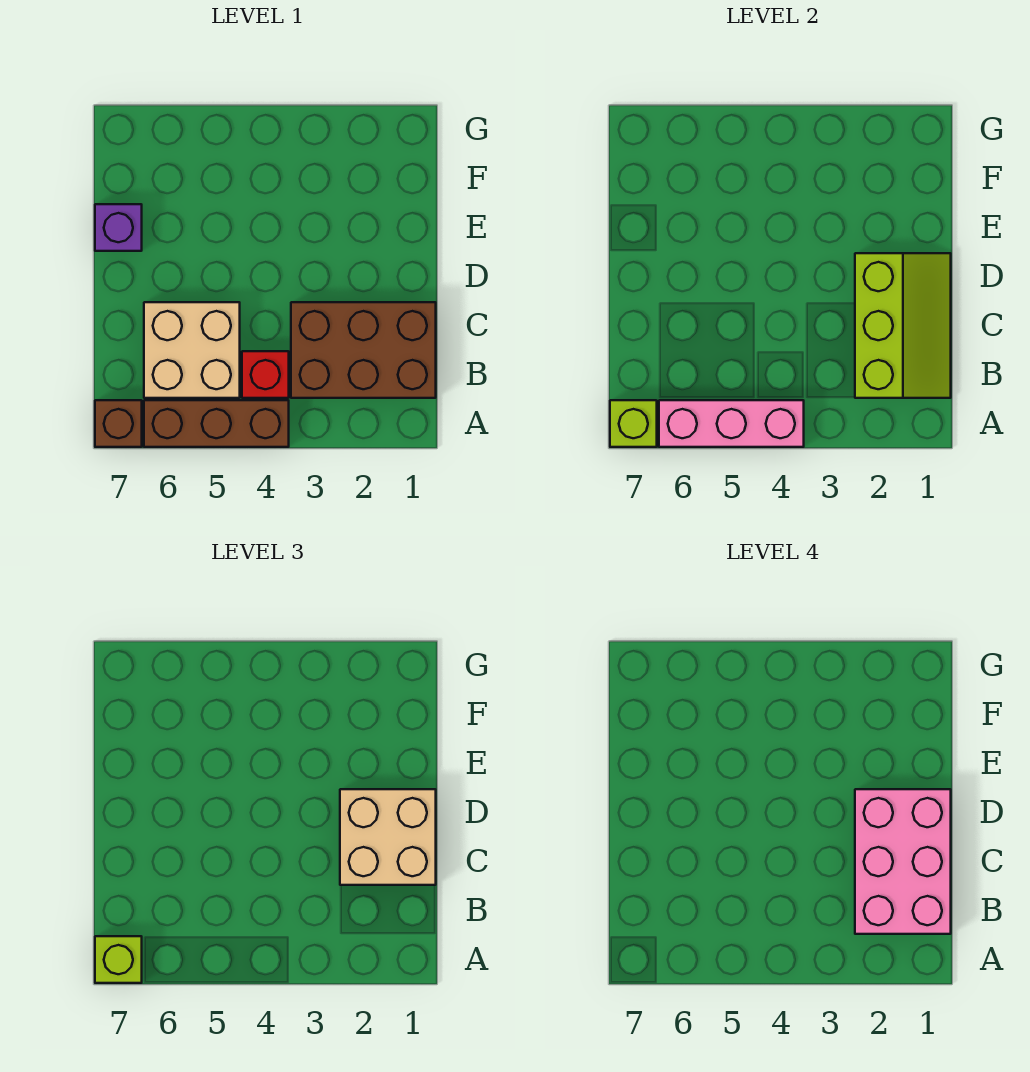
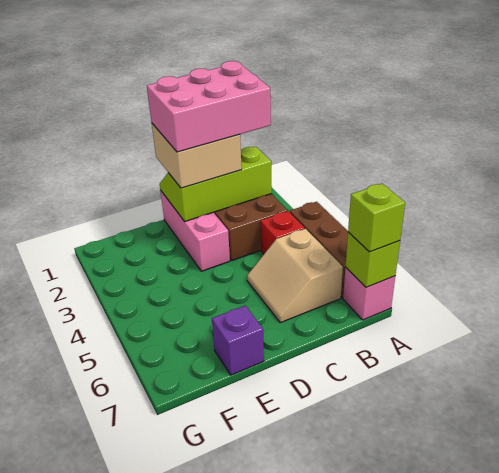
pink 1x3 brick [659,400,804,447] -> pink 1x3 brick moved to [160,190,230,271]
brown 1x1 brick [95,400,142,447] -> pink 1x1 brick [343,267,395,320]
tan 2x2 brick [144,302,240,398] -> tan 2x2 slope [247,229,343,323]

